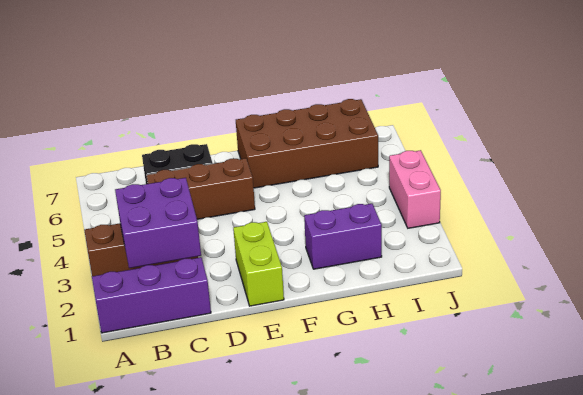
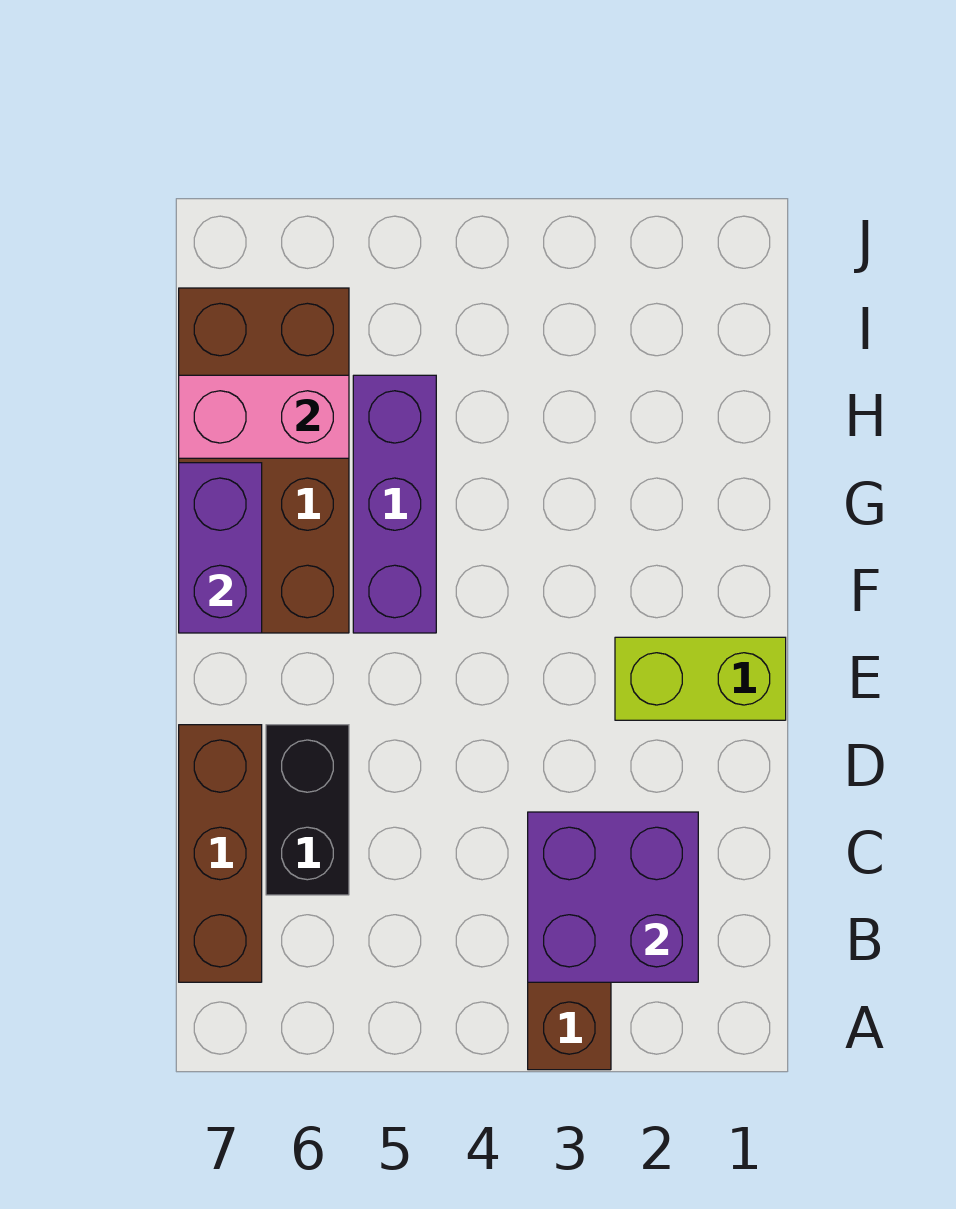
purple 1x3 brick [92,257,211,333] -> purple 1x3 brick moved to [353,375,436,633]
brown 1x3 brick [146,158,255,219] -> brown 1x3 brick moved to [179,725,262,982]
purple 1x2 brick [304,204,382,269] -> purple 1x2 brick moved to [179,463,262,633]
pink 1x2 brick [389,150,441,228] -> pink 1x2 brick moved to [179,375,349,458]

